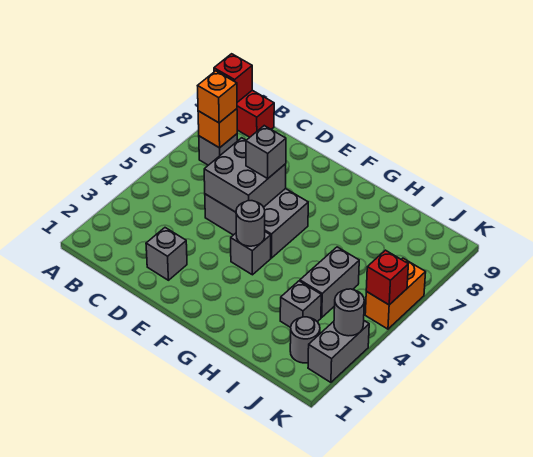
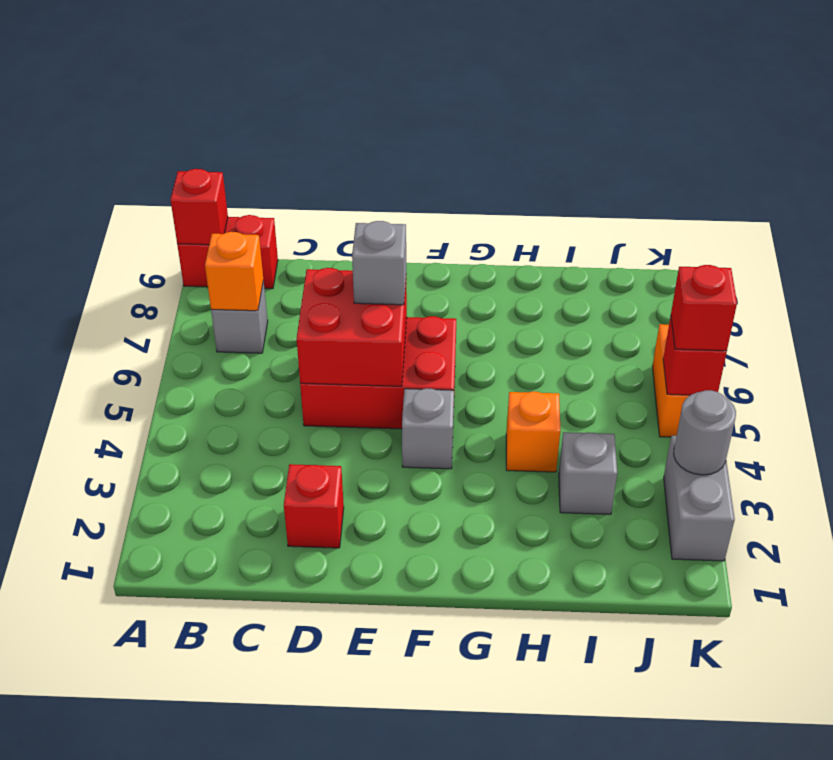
orange 1x1 brick [198,71,237,123] -> orange 1x1 brick moved to [506,392,560,472]
grey 1x1 brick [146,228,187,280] -> red 1x1 brick [284,464,344,548]
grey 2x3 brick [205,188,308,258] -> red 2x3 brick [300,316,456,429]
grey 2x2 brick [204,138,286,212] -> red 2x2 brick [297,268,407,386]
grey 1x1 round brick [236,201,265,246] -> none
grey 1x2 brick [300,247,359,317] -> none
grey 1x1 round brick [290,317,320,363] -> none
none -> red 1x1 brick [671,265,737,351]

